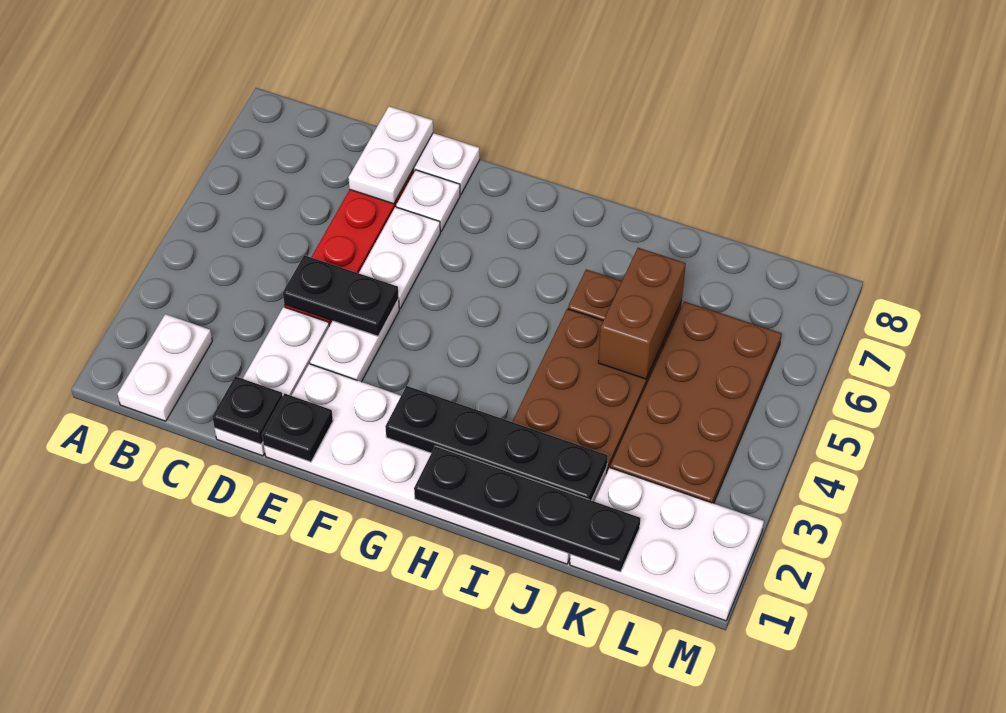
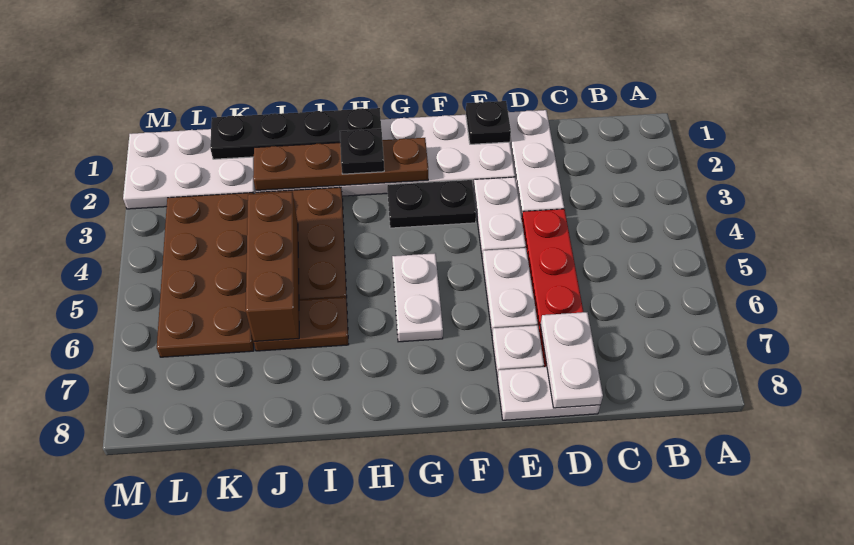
white 1x2 plate [117,314,212,421] -> white 1x2 plate moved to [392,253,443,342]
black 1x1 plate [212,376,283,444] -> black 1x1 plate moved to [340,129,384,174]
black 1x2 plate [283,255,399,336] -> black 1x2 plate moved to [387,180,476,228]
black 1x4 plate [385,386,608,500] -> brown 1x4 plate [253,138,428,190]
brown 1x2 brick [598,248,686,379] -> brown 1x3 brick [246,192,299,341]

